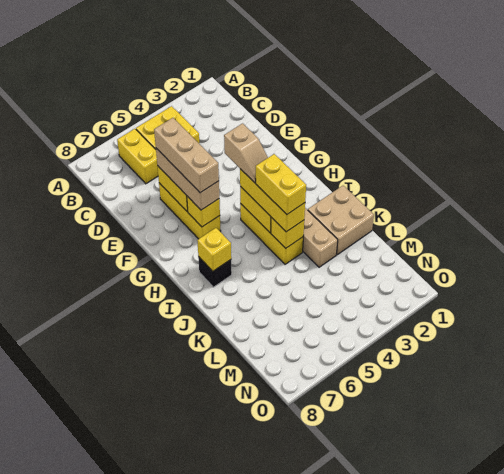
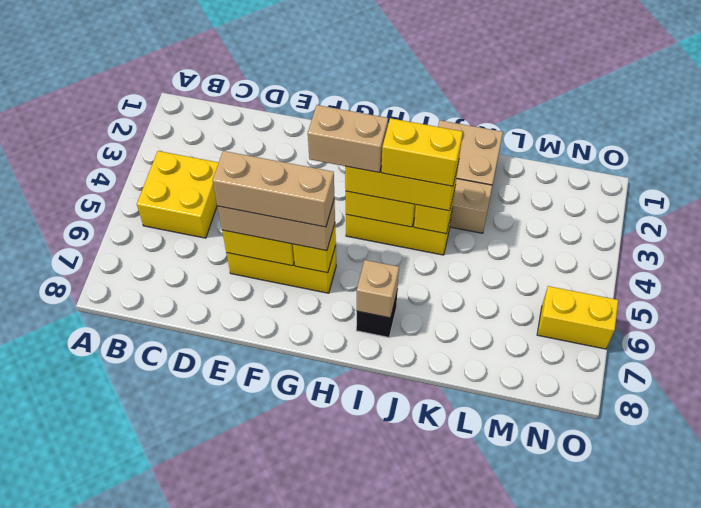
yellow 1x2 brick [117,129,158,184] -> yellow 1x2 brick moved to [537,286,618,349]
tan 1x2 slope [224,123,268,183] -> tan 1x2 brick [308,105,388,173]
yellow 1x1 brick [197,228,231,271] -> tan 1x1 brick [357,260,399,318]

